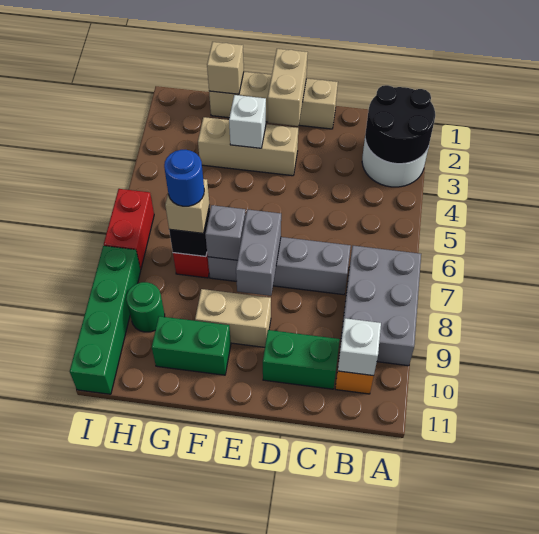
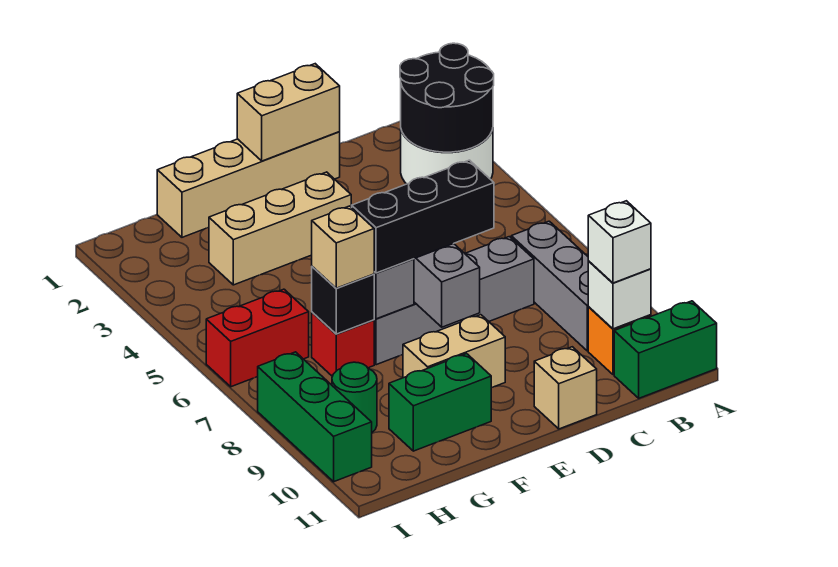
grey 2x3 brick [340,246,421,366] -> grey 1x3 brick [511,221,589,351]
green 1x2 brick [263,330,340,389] -> green 1x2 brick moved to [614,301,717,398]
none -> black 1x3 brick [351,160,494,273]
tan 1x2 brick [268,49,308,126] -> tan 1x2 brick turned to [237,64,340,161]
white 1x1 brick [229,95,266,148] -> white 1x1 brick moved to [588,201,651,283]
tan 1x1 brick [207,42,244,94] -> tan 1x1 brick moved to [534,347,597,429]
blue 1x1 round brick [164,150,204,206] -> none
red 1x2 brick [104,189,154,270] -> red 1x2 brick turned to [206,289,309,387]
green 1x4 brick [70,246,141,394] -> green 1x3 brick [258,352,372,482]

